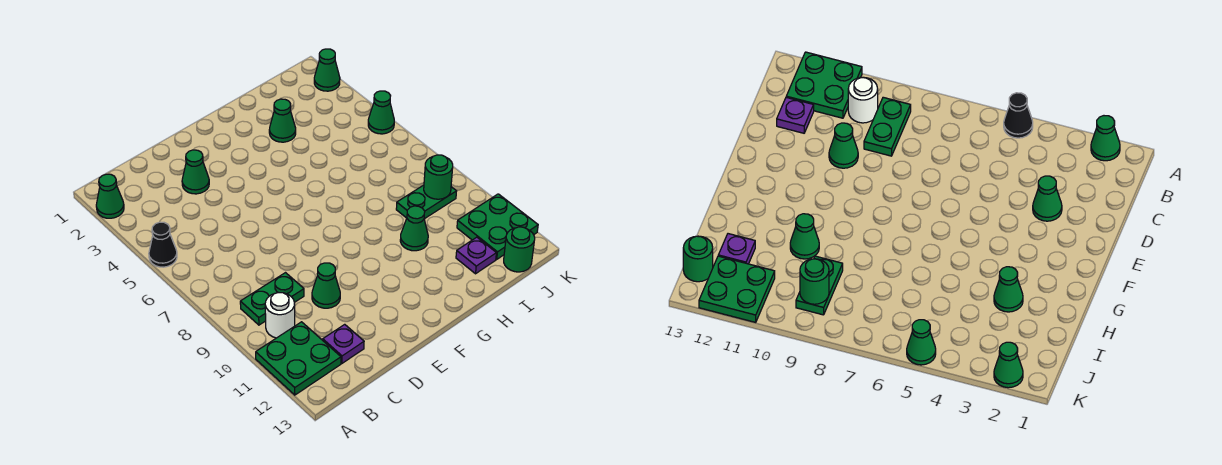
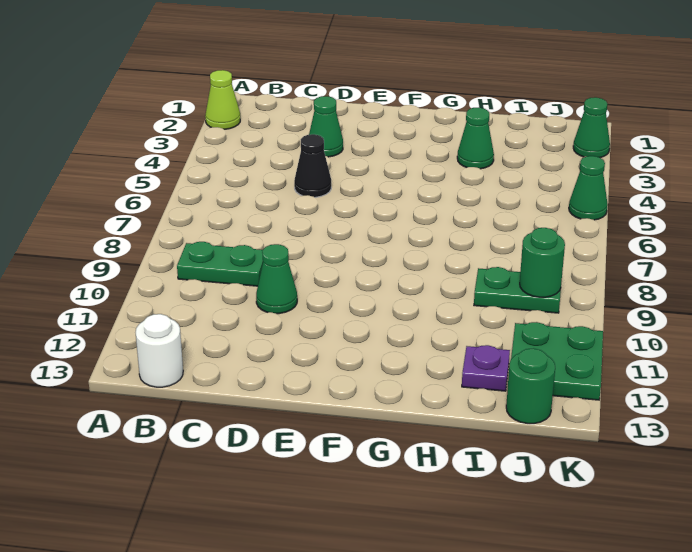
green 1x1 cone [96,174,124,218] -> lime 1x1 cone [205,70,240,129]
black 1x1 cone [149,222,177,267] -> black 1x1 cone moved to [294,134,331,197]
green 2x2 plate [256,322,341,395] -> none
white 1x1 round brick [265,293,295,338] -> white 1x1 round brick moved to [136,314,183,387]
purple 1x1 plate [323,324,364,363] -> none
green 1x1 cone [400,206,428,251] -> none

